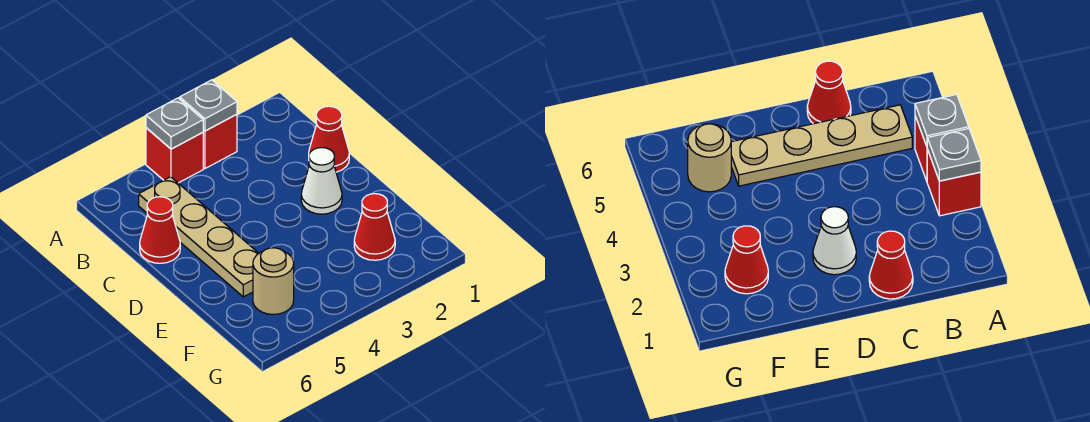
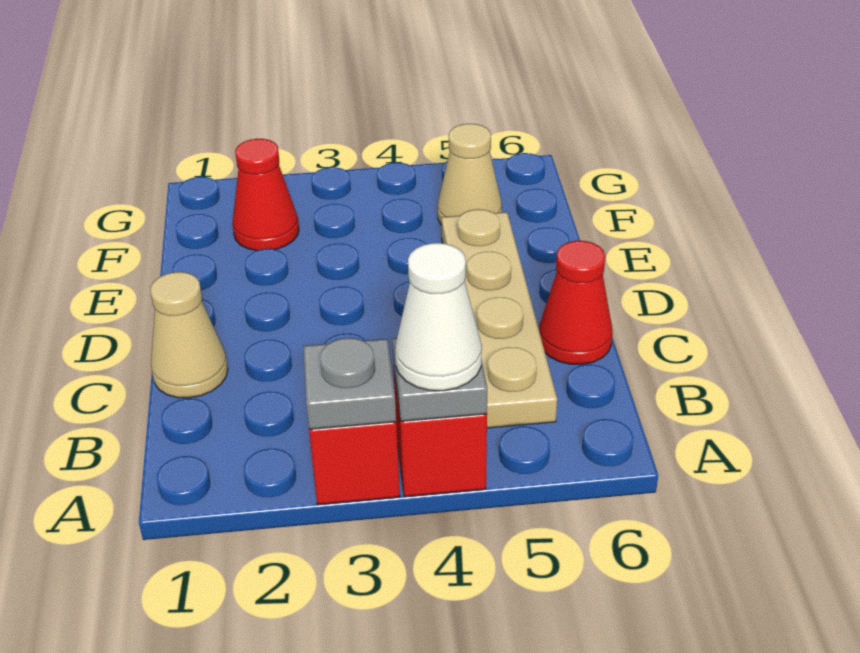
red 1x1 cone [309,106,349,172] -> tan 1x1 cone [150,272,228,398]
white 1x1 cone [301,148,342,214] -> white 1x1 cone moved to [395,243,482,391]
tan 1x1 round brick [253,248,294,314] -> tan 1x1 cone [438,124,502,225]

